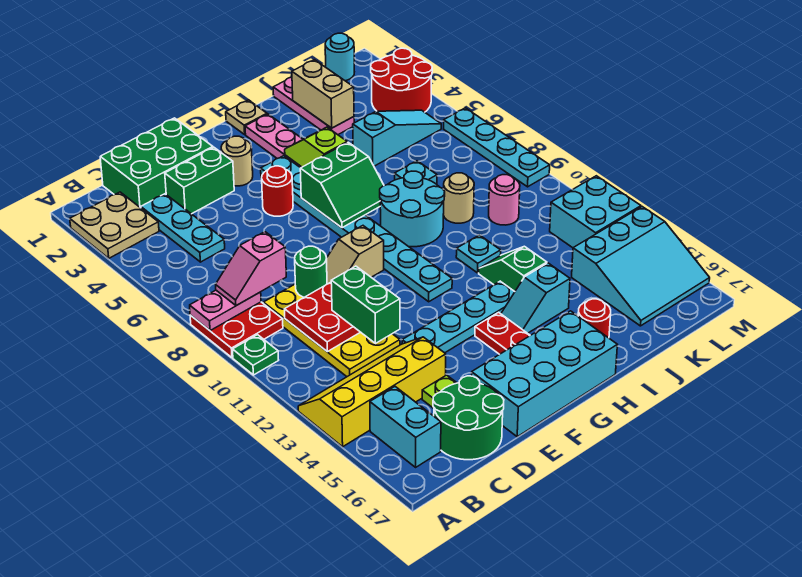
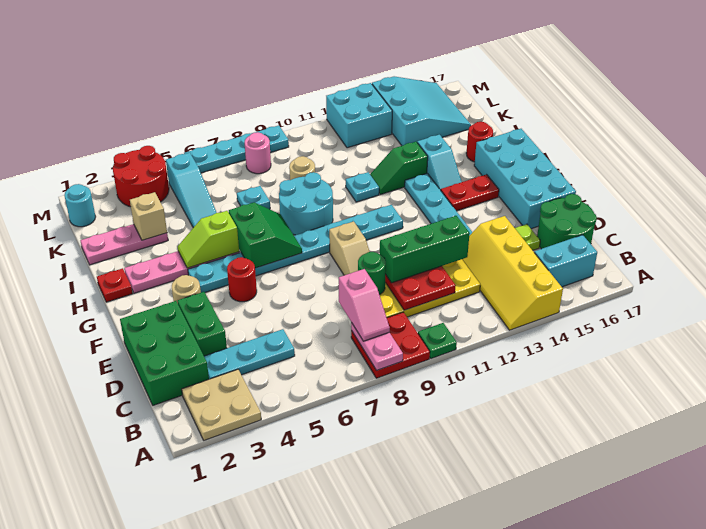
green 1x2 brick [331,266,400,343] -> green 1x3 brick [380,216,470,283]
tan 1x1 plate [226,100,267,134] -> red 1x1 plate [97,268,133,302]
tan 1x2 brick [292,60,354,128] -> tan 1x1 brick [130,192,167,240]
cyan 1x3 slope [353,110,441,166] -> cyan 1x3 slope turned to [166,153,217,228]
pink 1x1 round brick [489,175,520,225] -> pink 1x1 round brick moved to [245,132,271,174]

